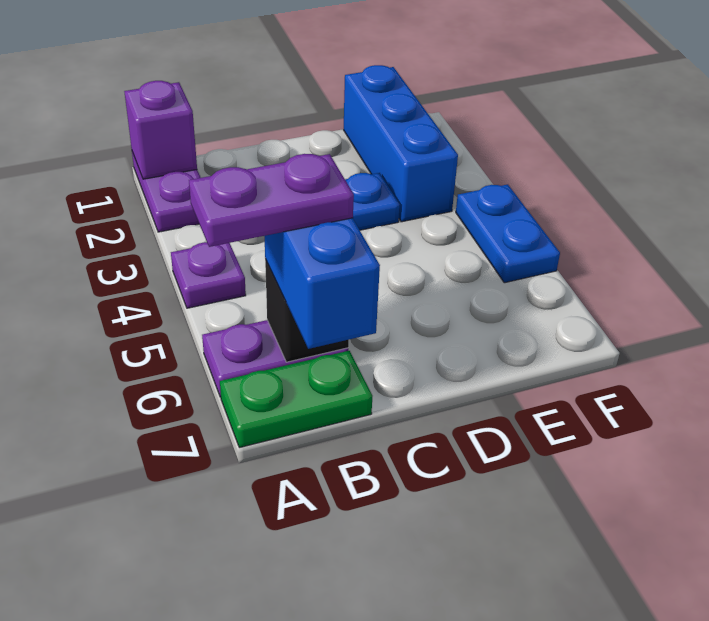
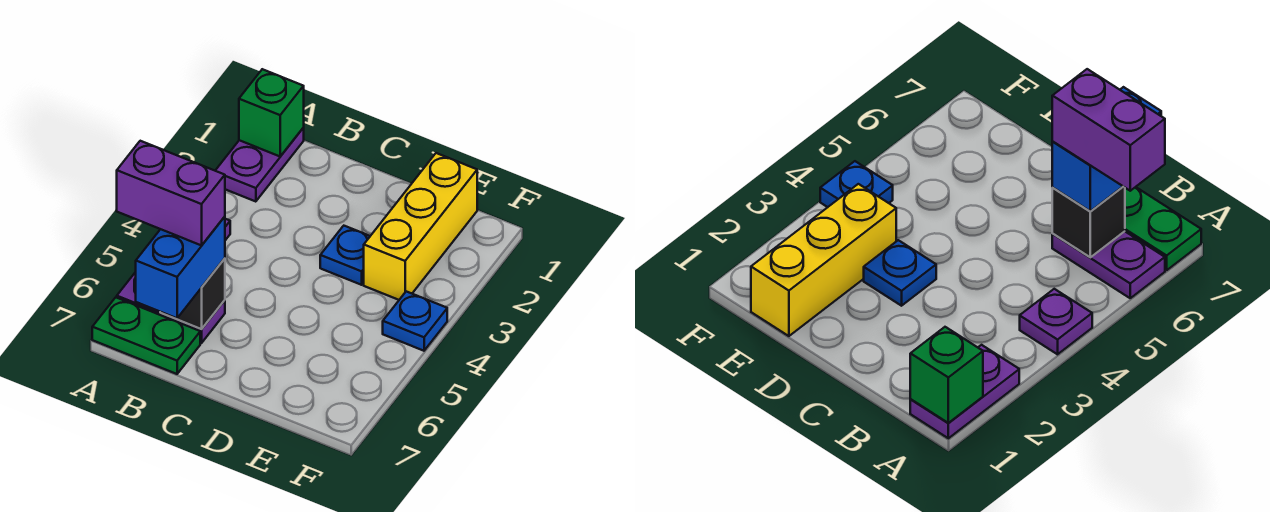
purple 1x1 brick [124,81,197,179] -> green 1x1 brick [239,69,304,156]
purple 1x2 plate [189,154,354,247] -> purple 1x2 brick [117,141,225,245]
blue 1x3 brick [343,65,458,222] -> yellow 1x3 brick [364,153,477,300]
blue 1x2 plate [456,184,560,283] -> blue 1x1 plate [383,291,447,351]

